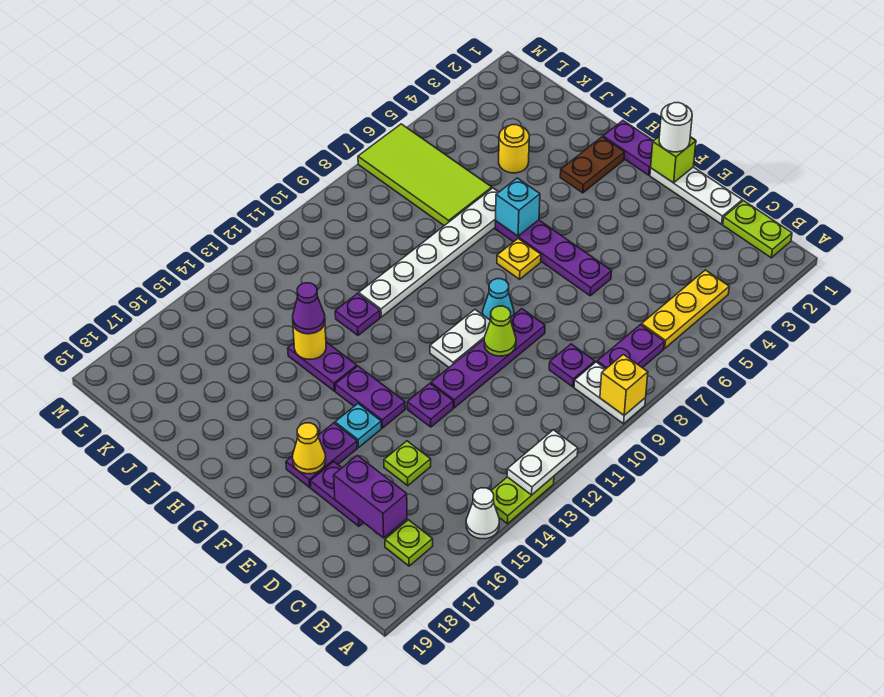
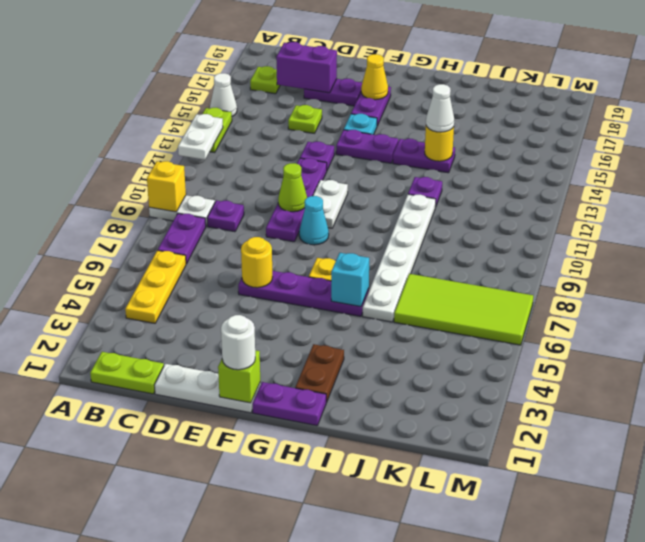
purple 1x1 cone [293,283,325,334] -> white 1x1 cone [426,84,454,132]
yellow 1x1 round brick [499,125,529,173] -> yellow 1x1 round brick moved to [241,237,272,288]

